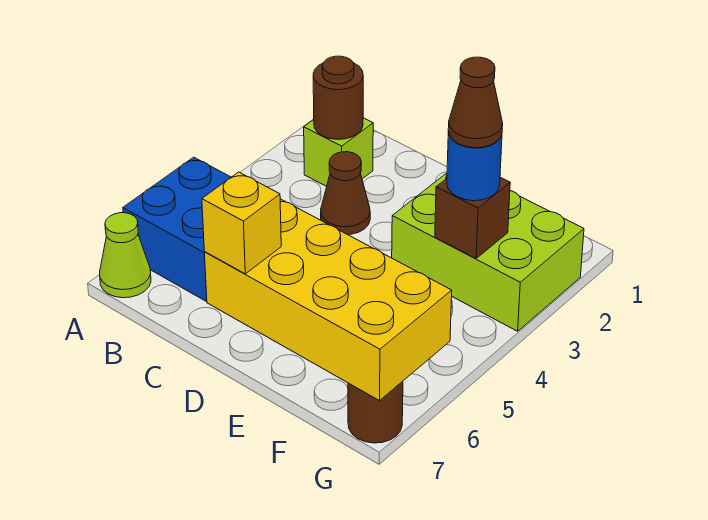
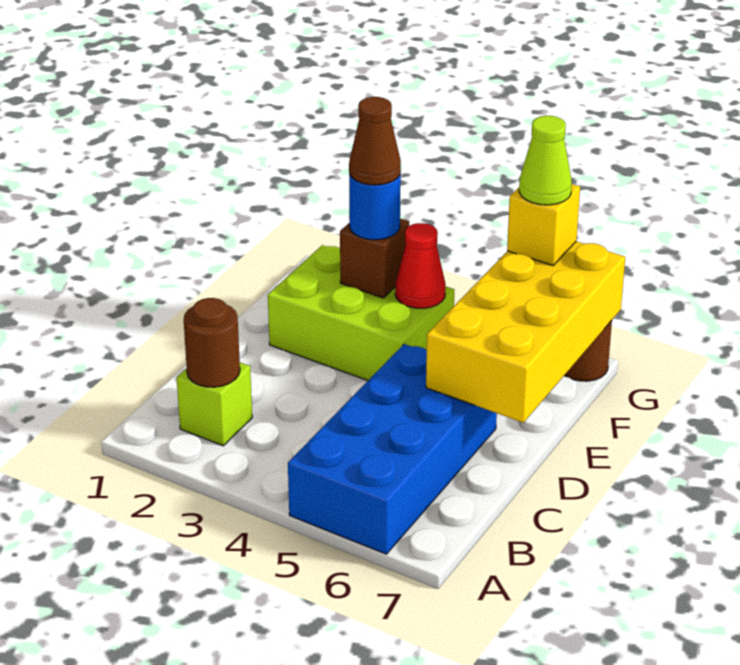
lime 1x1 cone [100,213,151,298] -> lime 1x1 cone moved to [519,116,572,205]
brown 1x1 cone [321,152,370,235] -> none
yellow 1x1 brick [202,172,281,274] -> yellow 1x1 brick moved to [507,184,580,265]
lime 2x3 brick [392,173,584,331] -> lime 2x3 brick turned to [268,245,454,380]
none -> red 1x1 cone [395,223,446,308]

